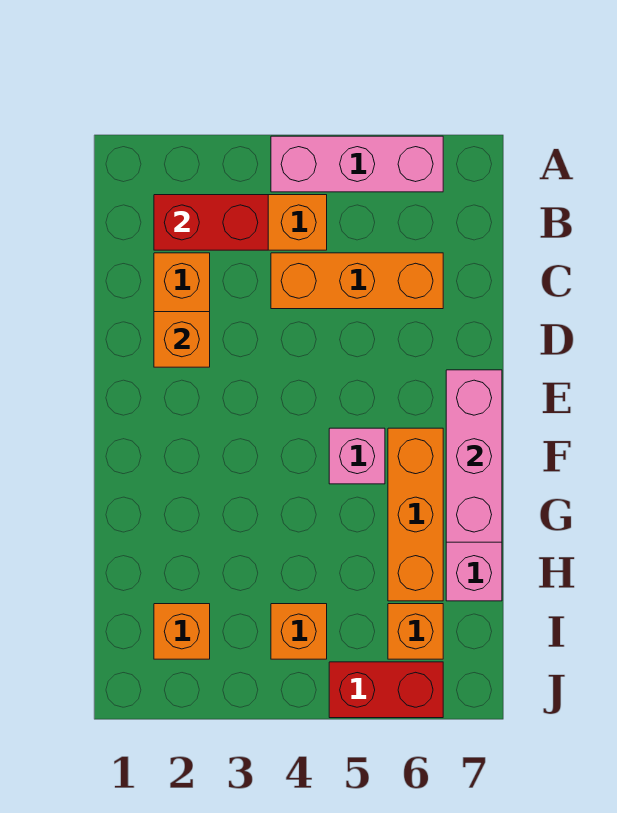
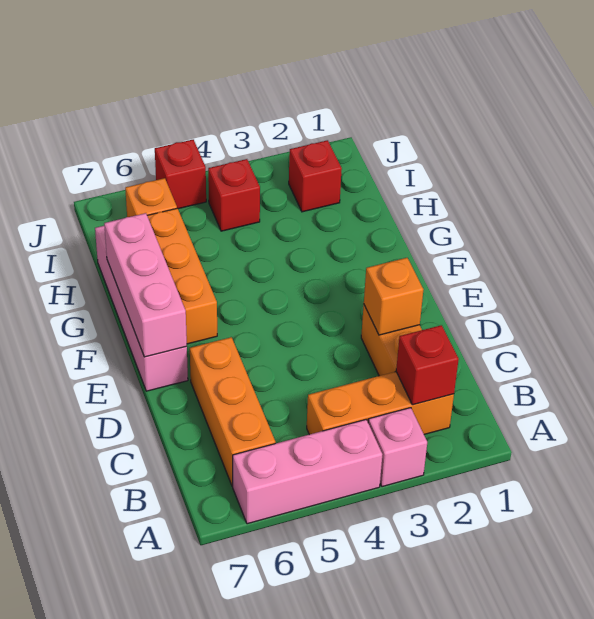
red 1x2 brick [154,195,268,250] -> red 1x1 brick [396,325,459,405]
orange 1x3 brick [271,253,443,309] -> orange 1x3 brick turned to [190,337,275,486]
pink 1x1 brick [329,428,385,484] -> pink 1x1 brick moved to [368,408,427,487]
orange 1x1 brick [154,604,210,659] -> red 1x1 brick [289,140,342,212]
orange 1x1 brick [271,604,327,659] -> red 1x1 brick [208,159,260,231]
red 1x2 brick [329,662,443,718] -> red 1x1 brick [155,140,206,209]

